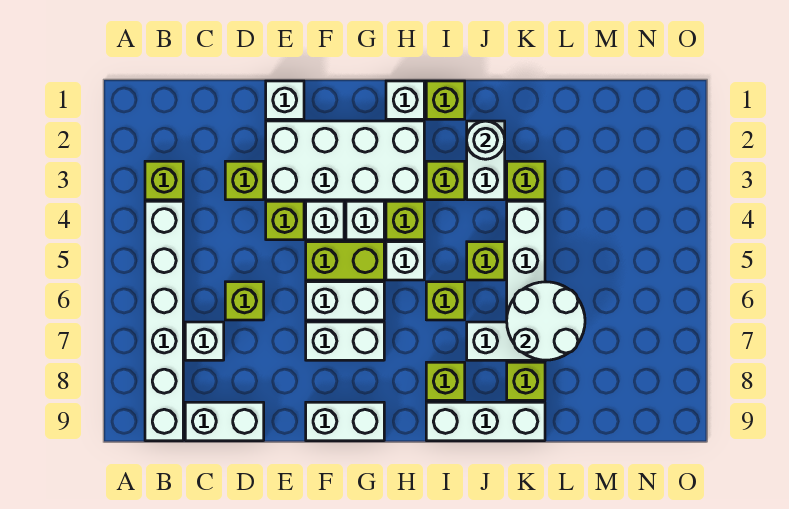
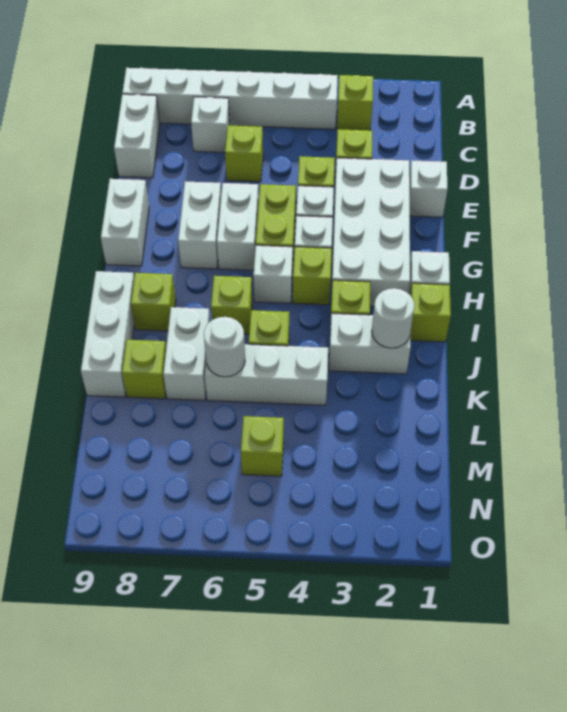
lime 1x1 brick [507,161,545,200] -> lime 1x1 brick moved to [241,416,284,476]
white 2x2 round brick [507,282,585,360] -> white 1x1 round brick [204,317,245,377]

